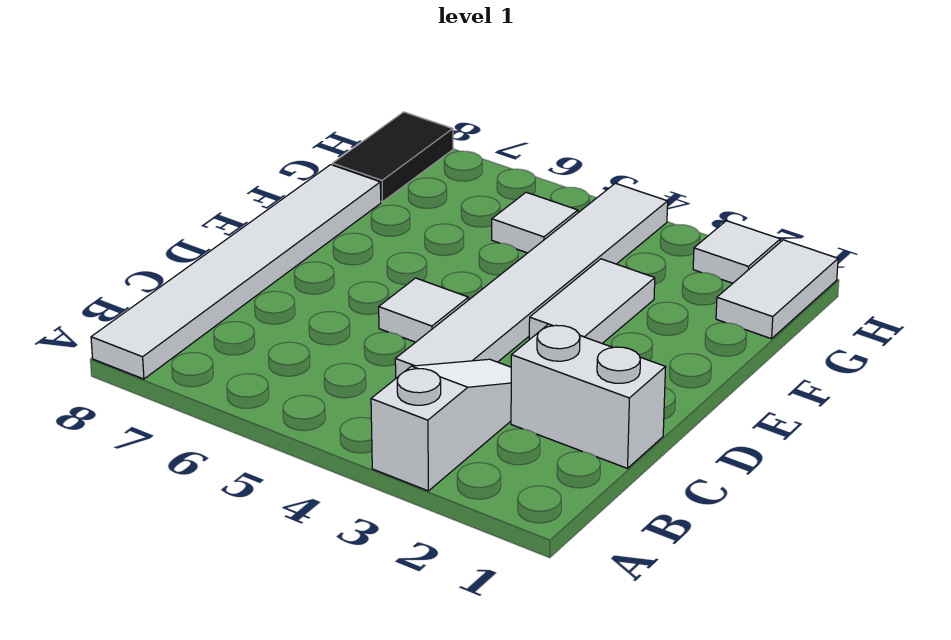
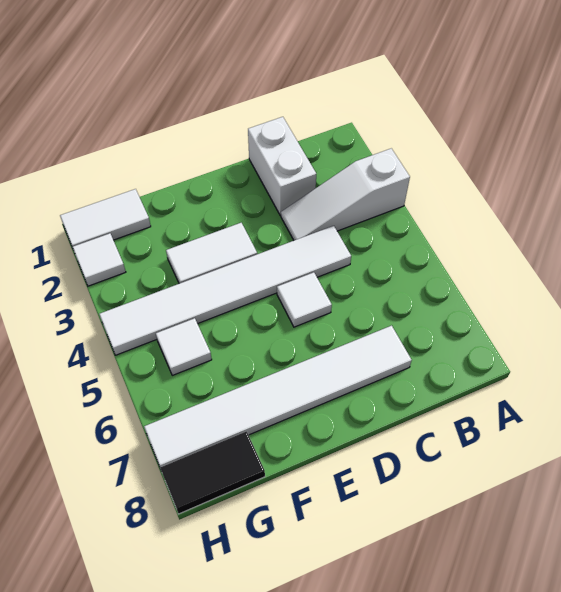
white 1x6 tile [91,165,381,379] -> white 1x6 tile moved to [144,326,412,467]

